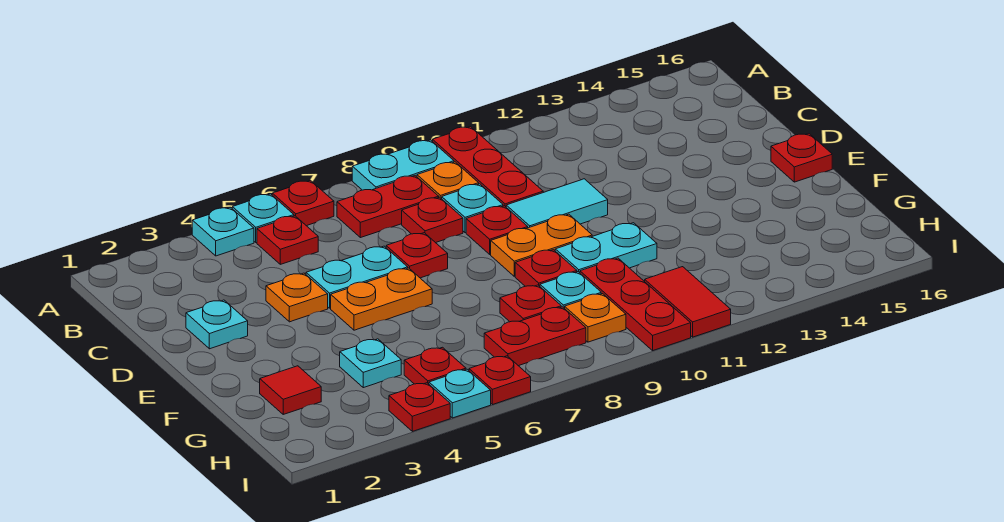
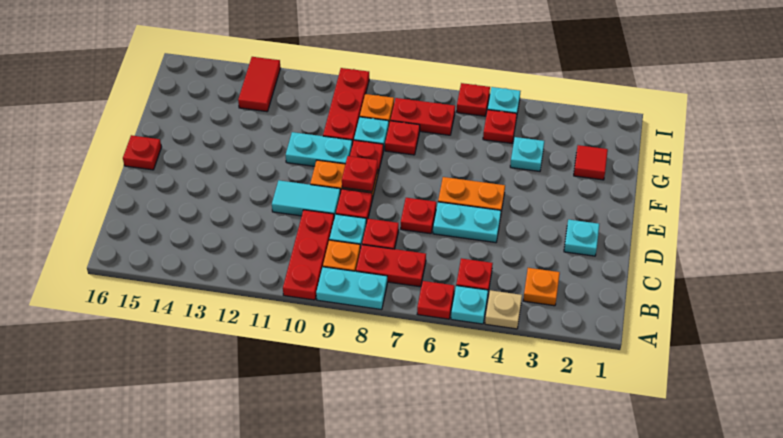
cyan 1x1 plate [192,207,254,256] -> tan 1x1 plate [485,290,522,329]
orange 1x1 plate [266,273,328,322] -> orange 1x1 plate moved to [523,268,560,306]
red 1x2 tile [645,267,731,337] -> red 1x2 tile moved to [238,57,280,112]
red 1x1 plate [389,383,450,431] -> red 1x1 plate moved to [342,156,378,191]

